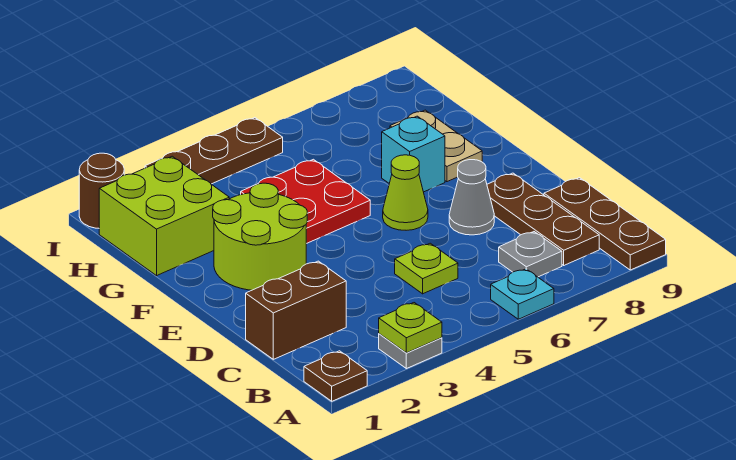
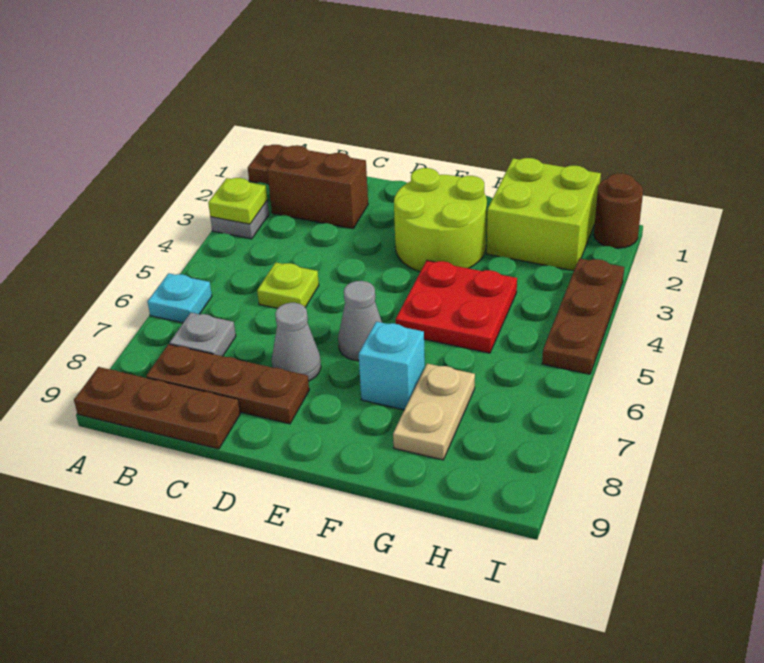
brown 1x2 brick [246,261,346,359] -> brown 1x2 brick turned to [267,145,368,229]
lime 1x1 cone [383,155,428,230] -> grey 1x1 cone [338,281,382,361]
tan 1x2 plate [390,110,482,182] -> tan 1x2 plate turned to [393,364,475,460]

